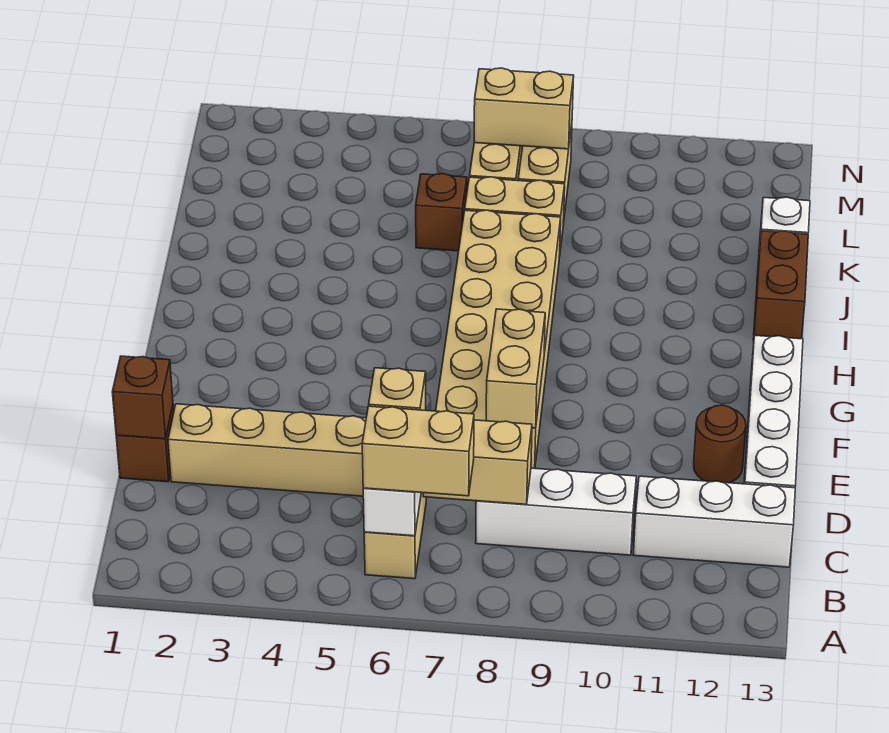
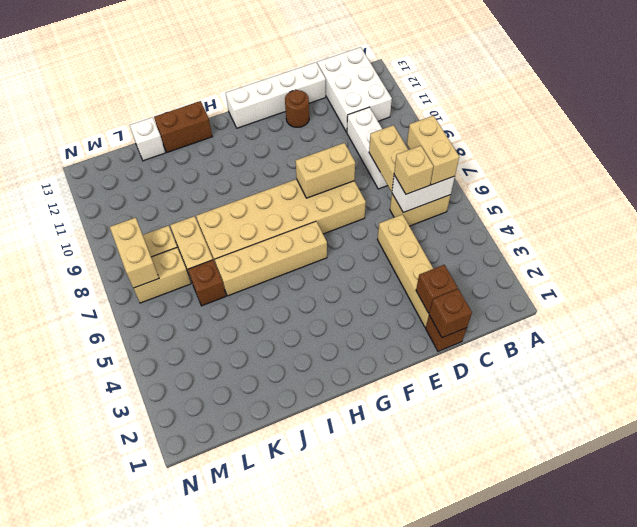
white 1x3 brick [633,476,795,567] -> white 2x3 brick [317,47,392,132]
none -> brown 1x1 brick [416,265,458,313]
none -> tan 1x4 brick [215,221,327,296]

